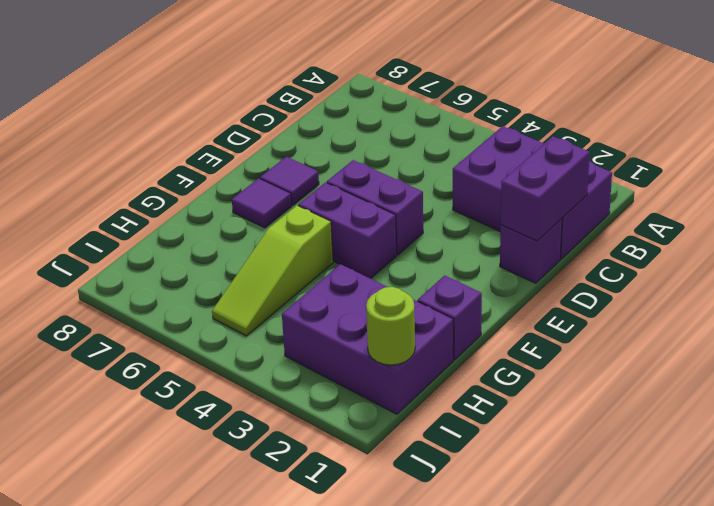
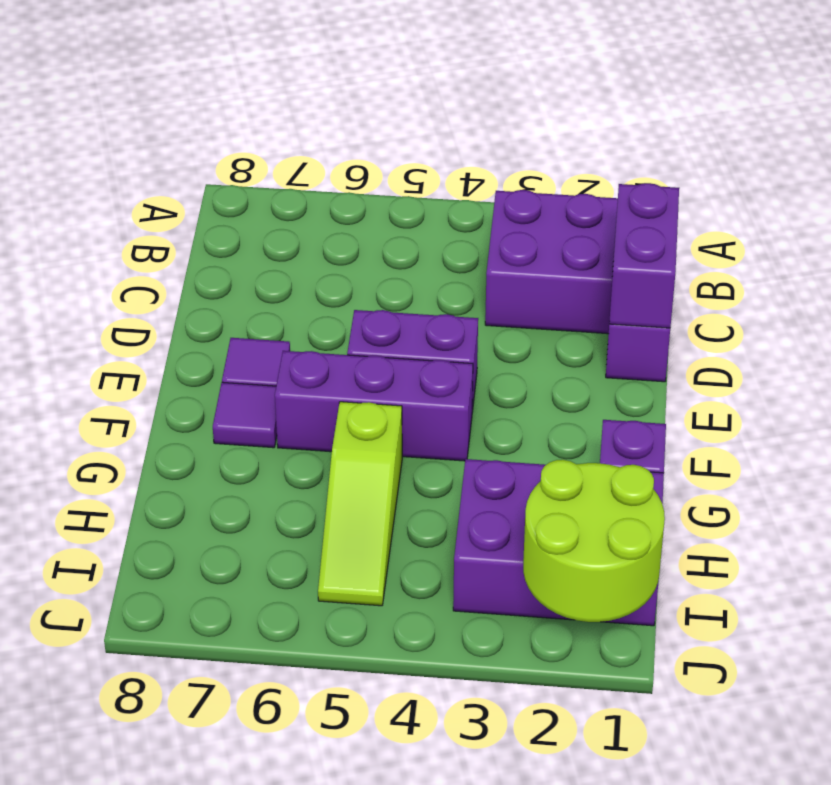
purple 1x2 brick [298,182,396,279] -> purple 1x3 brick [275,351,473,461]
lime 1x1 round brick [366,287,415,365] -> lime 2x2 round brick [523,460,665,622]

